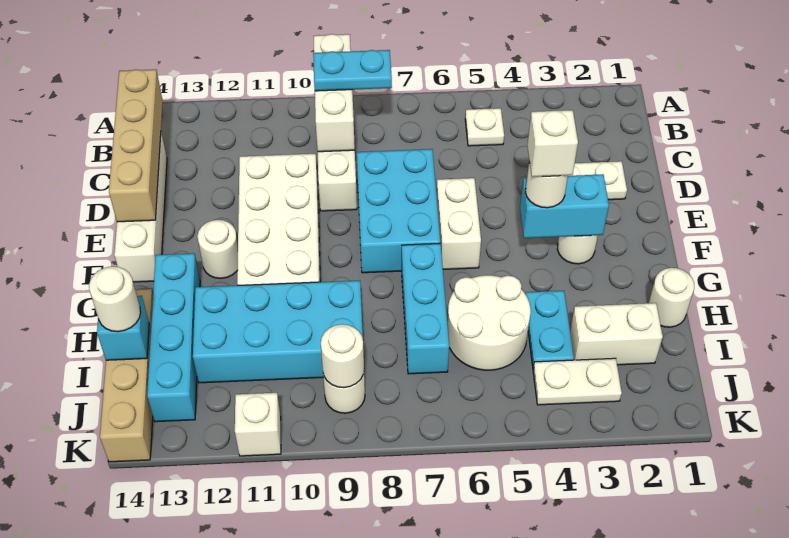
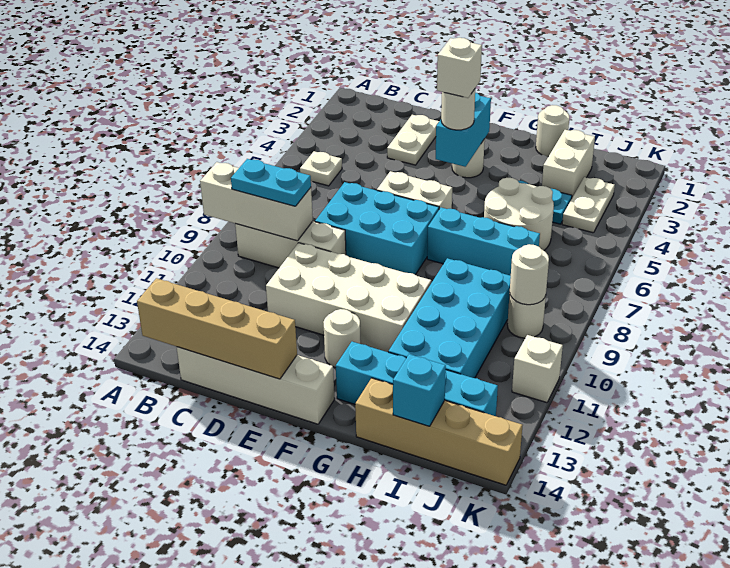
cyan 1x2 plate [313,50,392,91] -> cyan 1x2 plate turned to [231,159,311,206]
white 1x1 round brick [89,266,141,332] -> none

